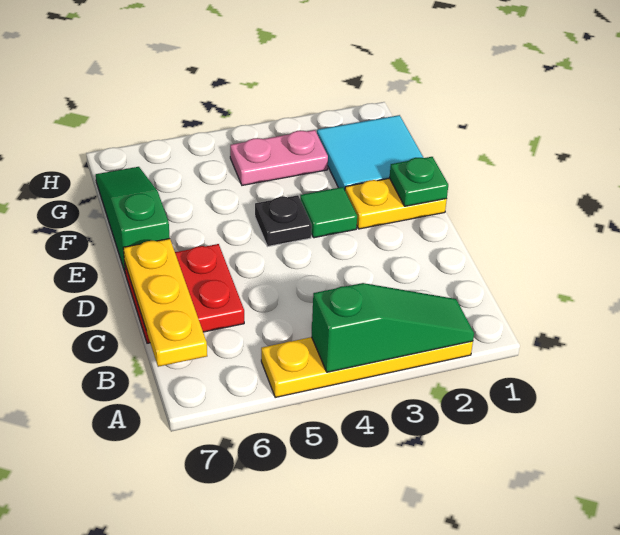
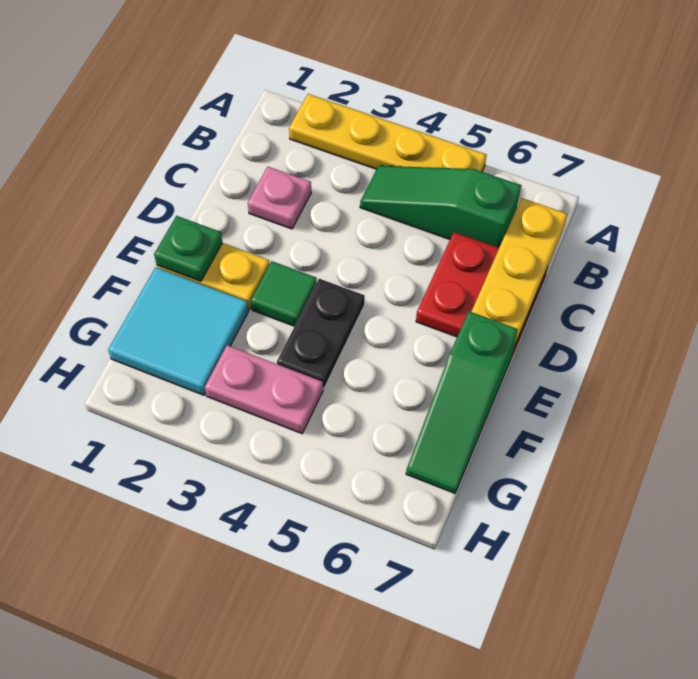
green 1x3 slope [312,283,474,372] -> green 1x3 slope moved to [360,166,521,248]
none -> pink 1x1 plate [248,167,311,229]
black 1x1 plate [255,195,312,247] -> black 1x2 plate [277,279,365,389]

